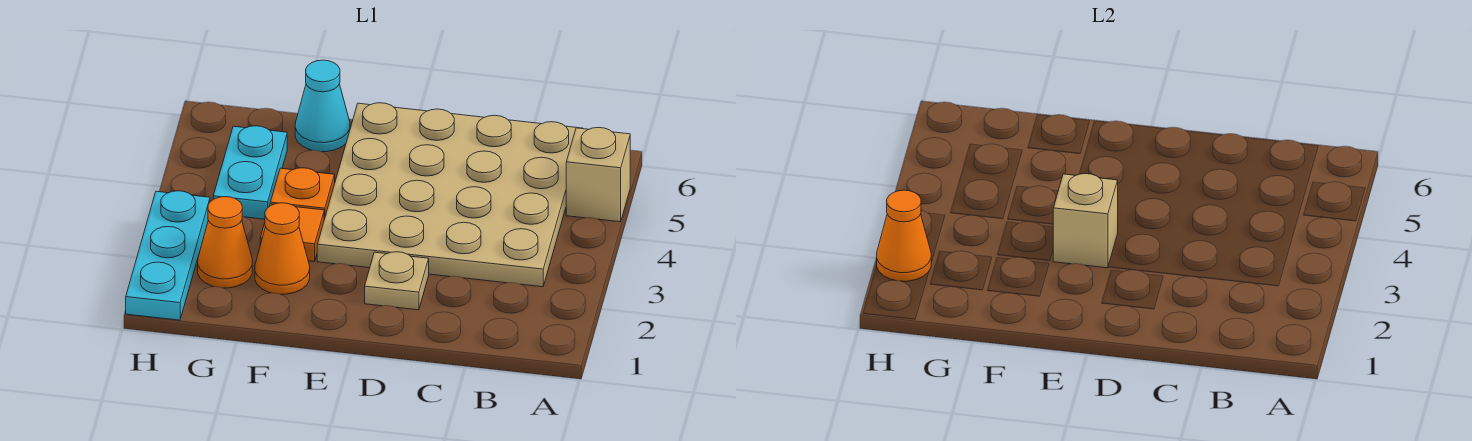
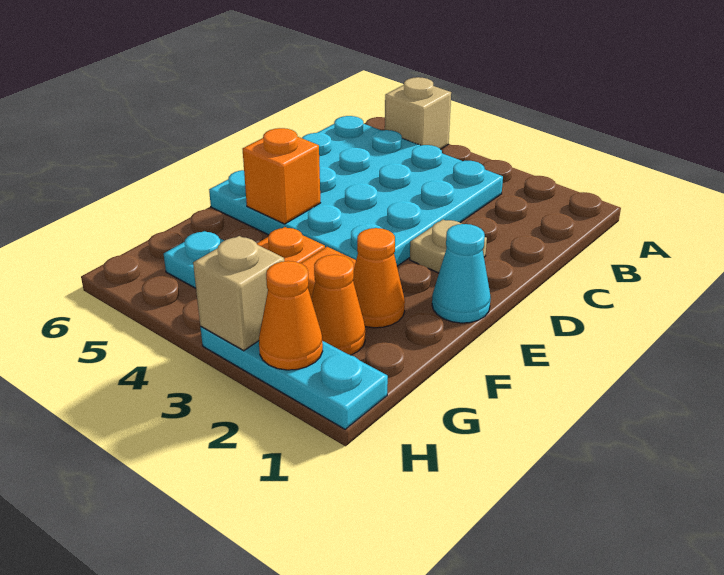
tan 4x4 plate [317,103,583,287] -> cyan 4x4 plate [209,116,503,266]
tan 1x1 brick [1053,174,1118,268] -> tan 1x1 brick moved to [193,236,284,351]
none -> orange 1x1 brick [243,128,320,224]
cyan 1x1 cone [295,60,350,152] -> cyan 1x1 cone moved to [432,224,491,323]

